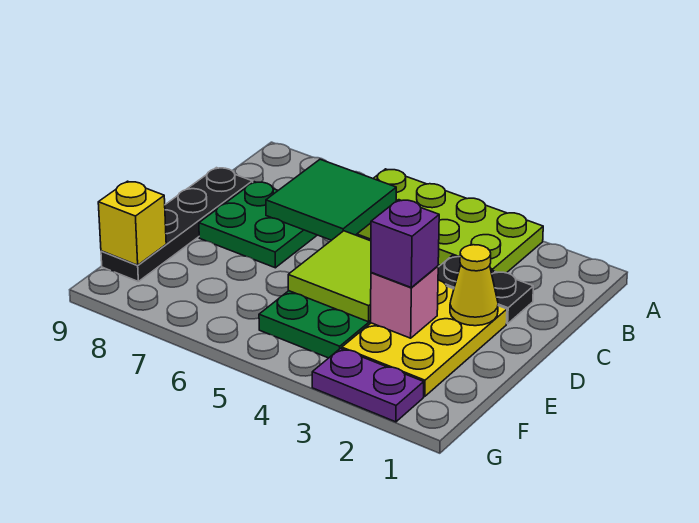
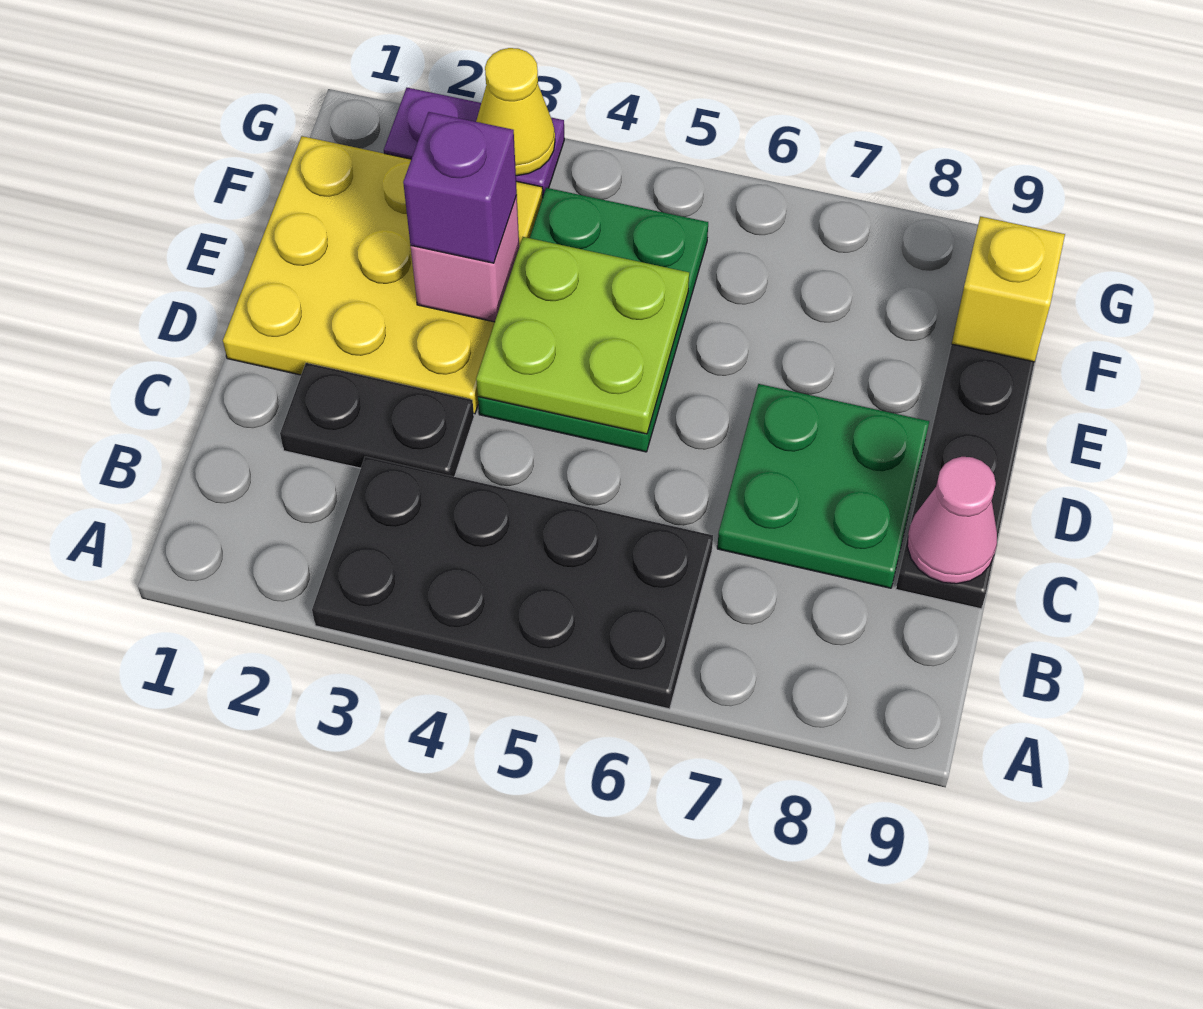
lime 2x4 plate [358,169,543,273] -> black 2x4 plate [312,457,713,709]
green 2x2 tile [266,159,396,240] -> none
none -> pink 1x1 cone [907,457,997,584]
yellow 2x3 plate [342,280,507,397] -> yellow 3x3 plate [223,136,543,414]
yellow 1x1 cone [450,245,498,326] -> yellow 1x1 cone moved to [476,48,555,176]
lime 2x2 tile [288,231,371,322] -> lime 2x2 plate [476,237,689,434]

